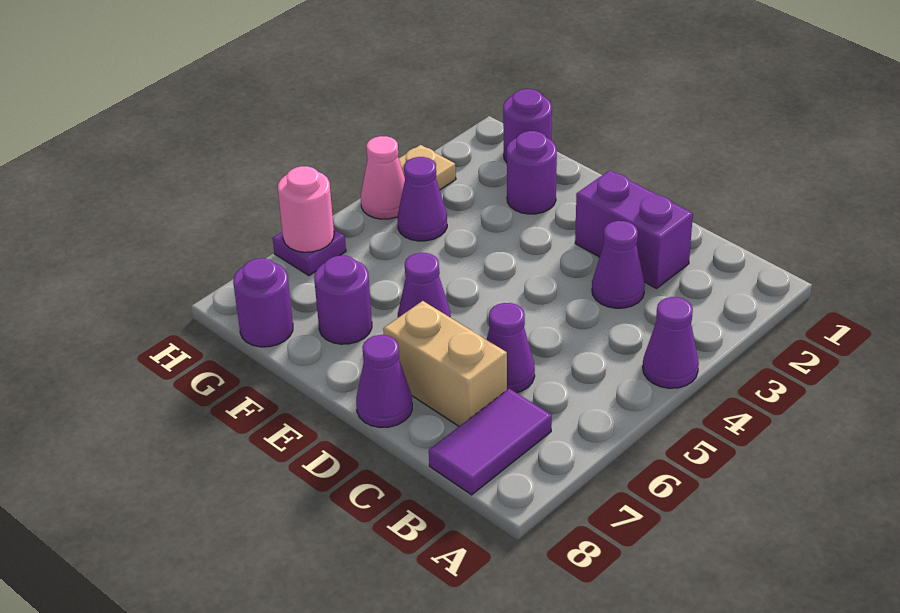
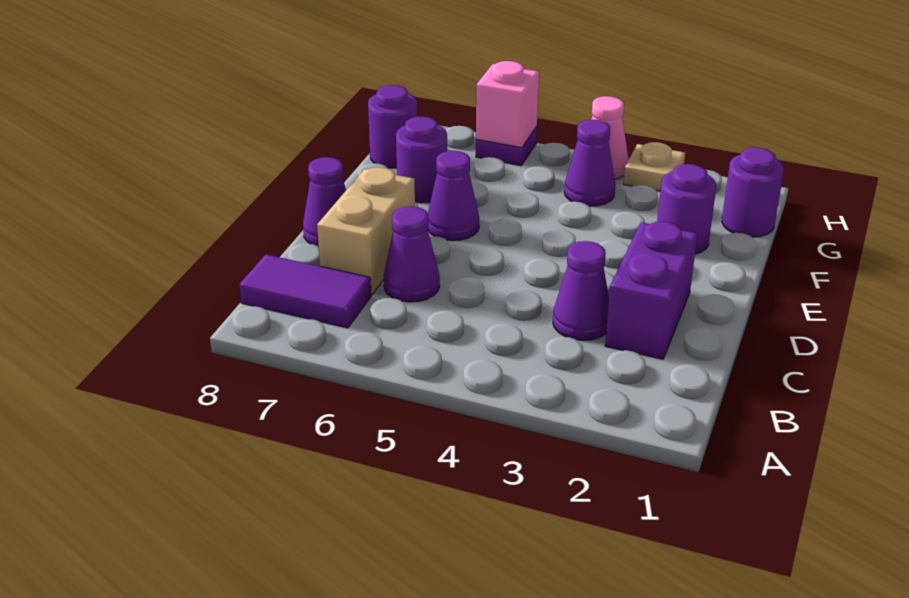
purple 1x1 cone [643,297,699,388] -> none
pink 1x1 round brick [278,166,334,252] -> pink 1x1 brick [476,61,539,148]

